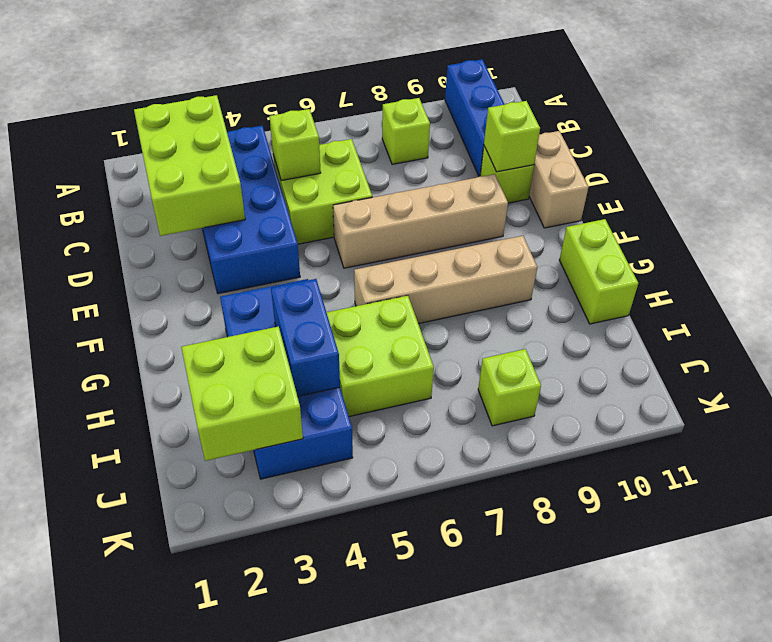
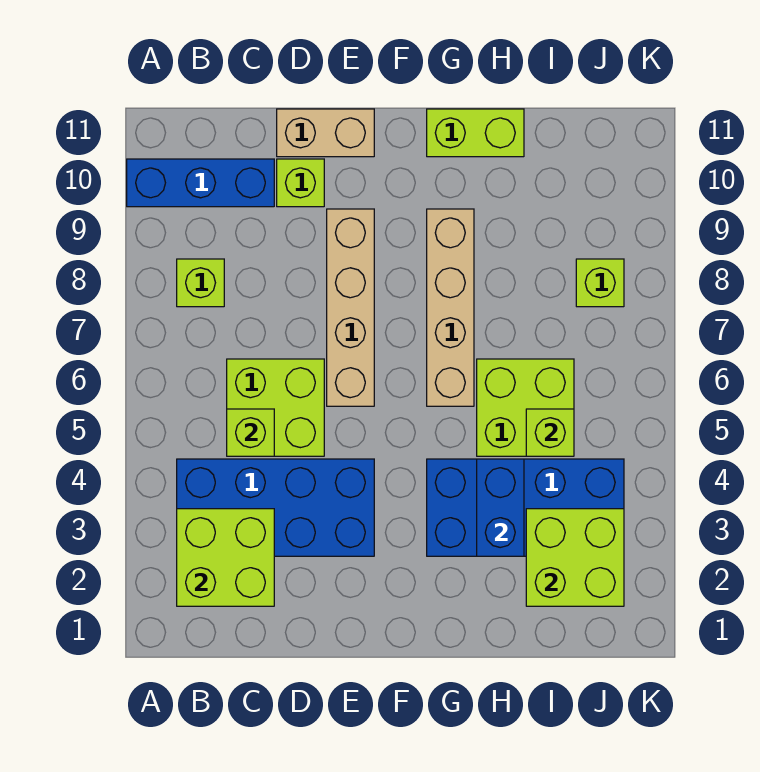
lime 2x3 brick [134,95,245,236] -> lime 2x2 brick [177,509,274,606]
lime 1x1 brick [484,101,540,172] -> lime 1x1 brick moved to [526,409,574,456]
blue 1x2 brick [271,279,340,397] -> blue 1x2 brick turned to [477,459,524,556]

